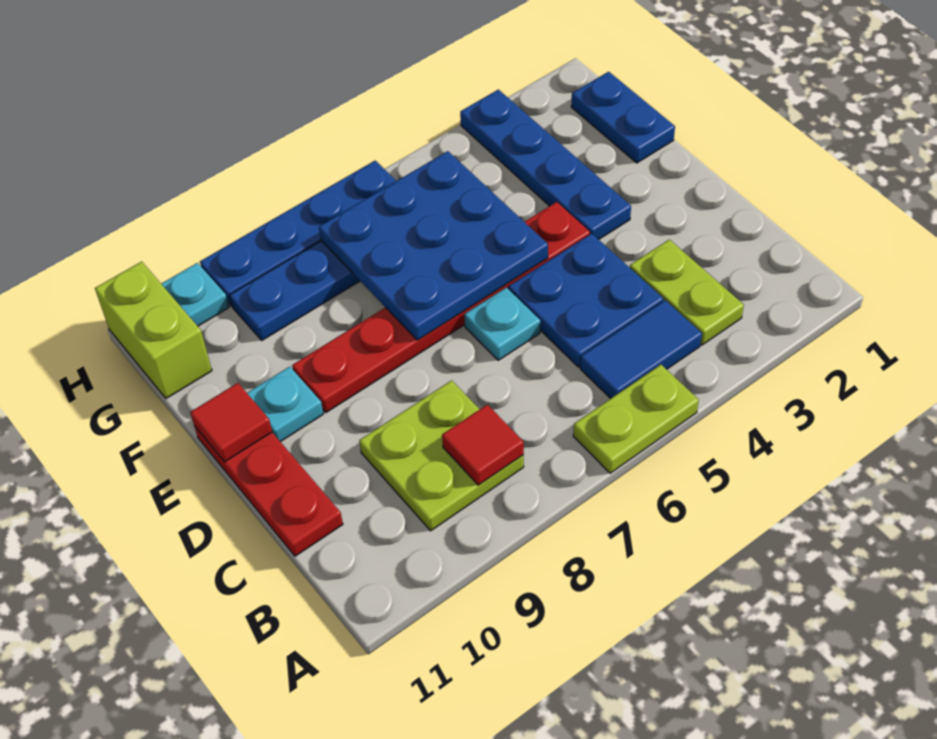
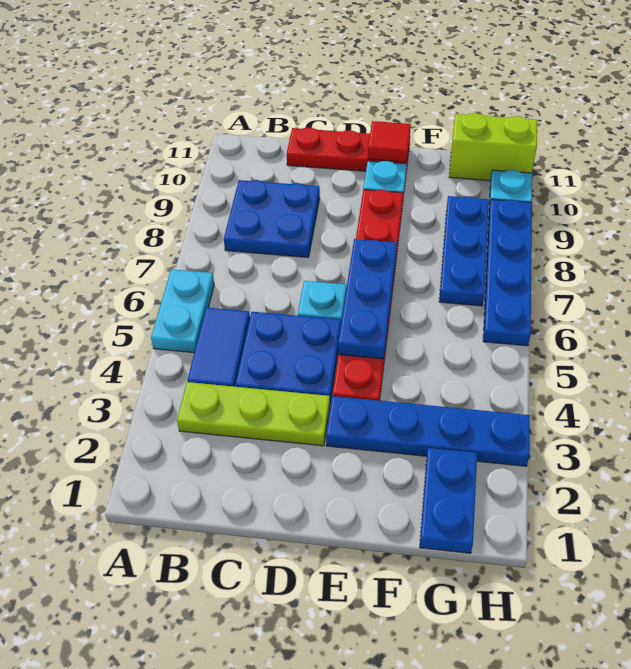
lime 1x2 plate [573,365,699,473] -> cyan 1x2 plate [151,269,214,353]
lime 1x2 plate [630,239,744,345] -> lime 1x3 plate [177,382,330,446]
lime 2x2 plate [359,380,524,531] -> blue 2x2 plate [224,180,320,257]
red 1x1 tile [442,405,524,485] -> none
blue 3x3 plate [319,151,548,340] -> blue 1x3 plate [338,239,397,359]
blue 1x2 plate [571,72,675,163] -> blue 1x2 plate turned to [420,448,477,553]

